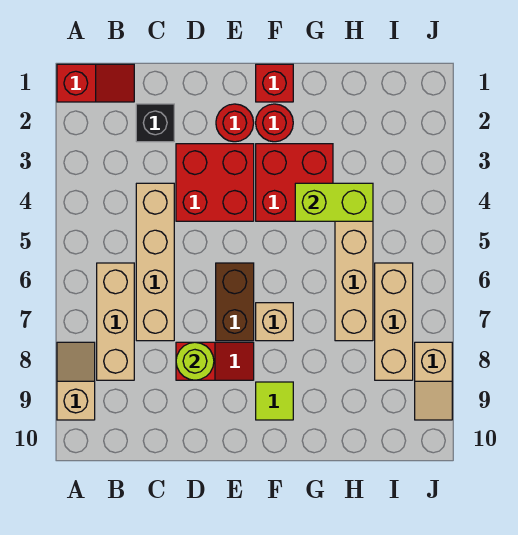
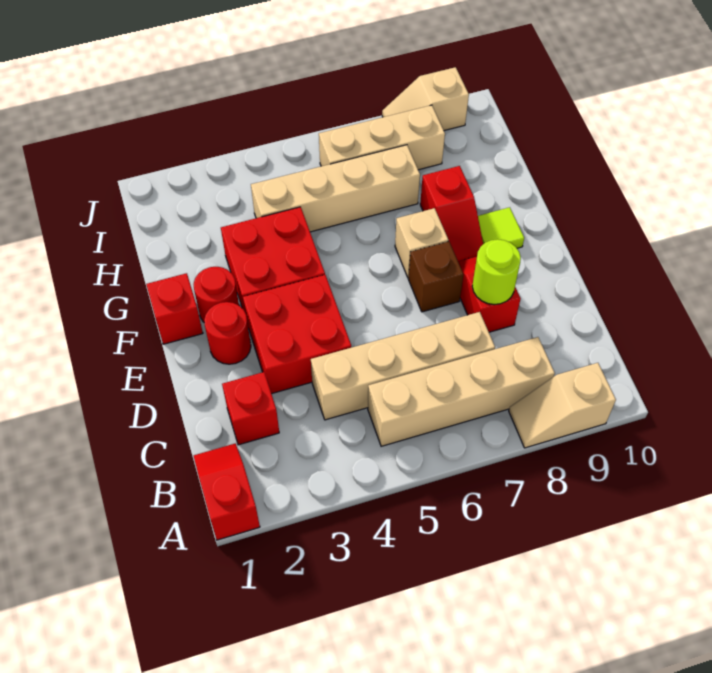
tan 1x3 brick [97,263,134,380] -> tan 1x4 brick [368,337,555,446]
black 1x1 brick [136,104,174,142] -> red 1x1 brick [222,372,279,445]
brown 1x2 brick [216,263,254,341] -> brown 1x1 brick [408,242,463,312]
none -> red 1x2 slope [420,166,483,261]
lime 1x2 brick [295,183,373,221] -> none
tan 1x2 slope [415,342,452,420] -> tan 1x2 slope turned to [382,67,469,131]

